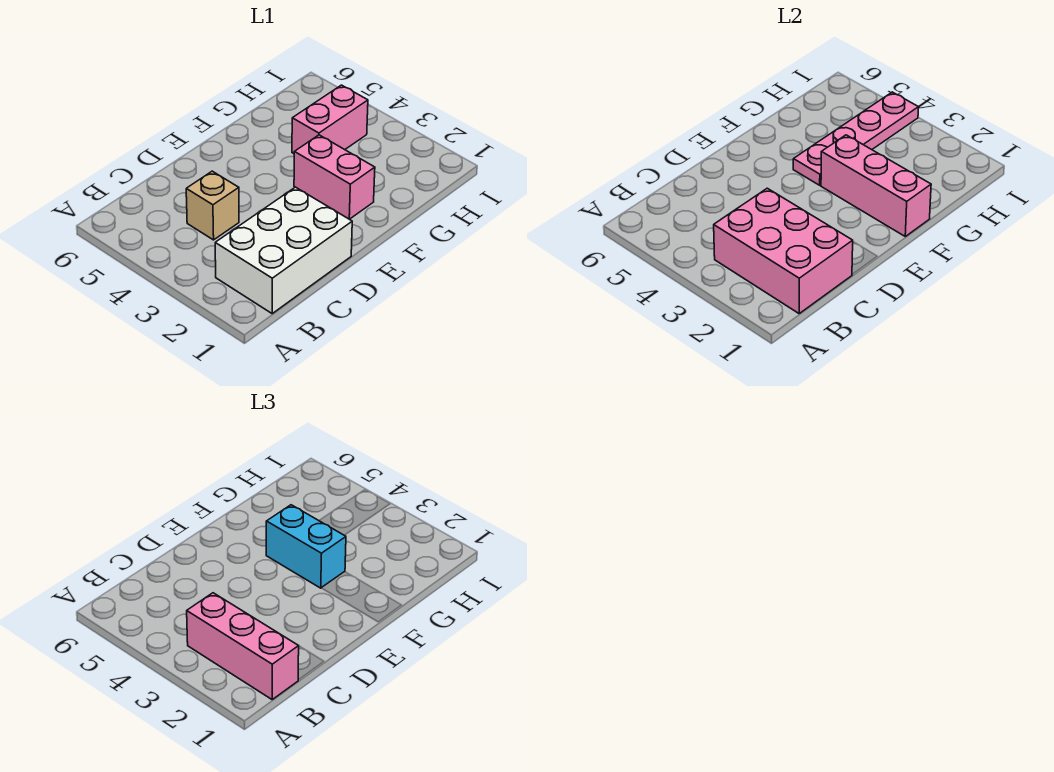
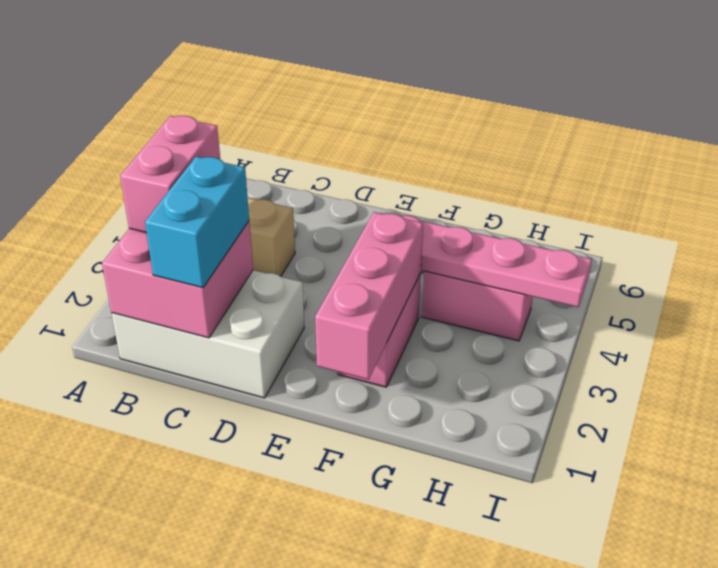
pink 2x3 brick [714,188,853,313] -> pink 2x2 brick [102,221,253,338]
pink 1x3 brick [187,593,299,699] -> pink 1x2 brick [120,116,220,232]
cyan 1x2 brick [266,505,346,588] -> cyan 1x2 brick moved to [145,157,249,288]

